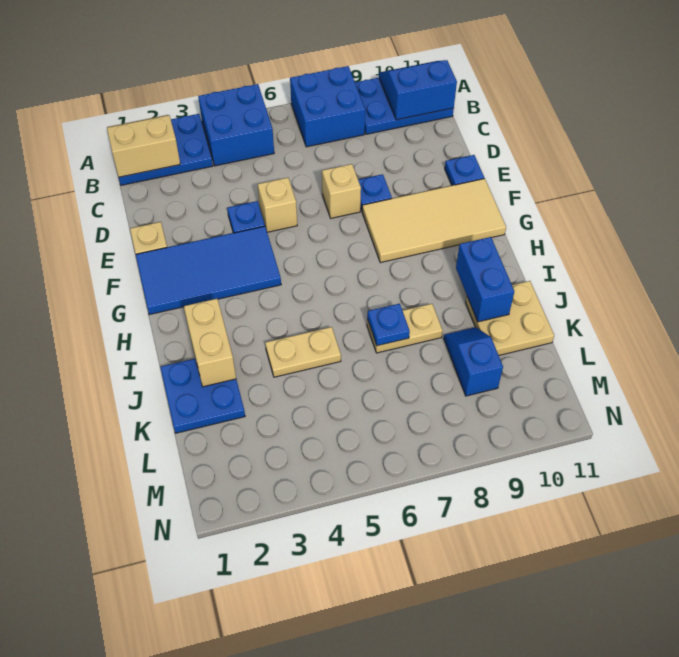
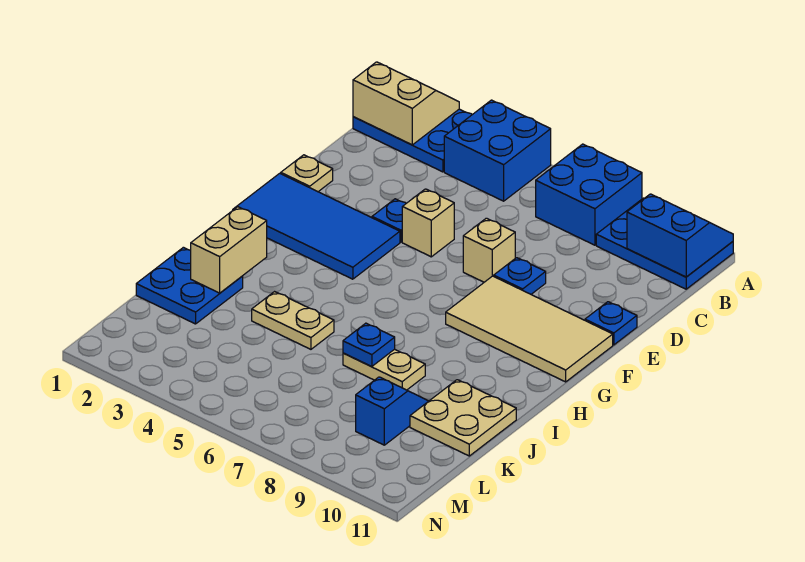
blue 1x2 brick [456,237,514,322] -> none

